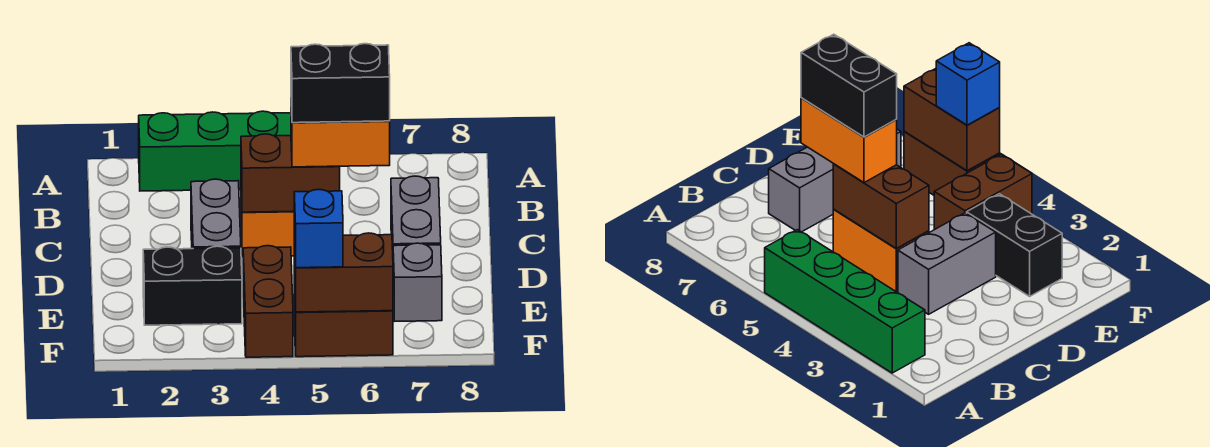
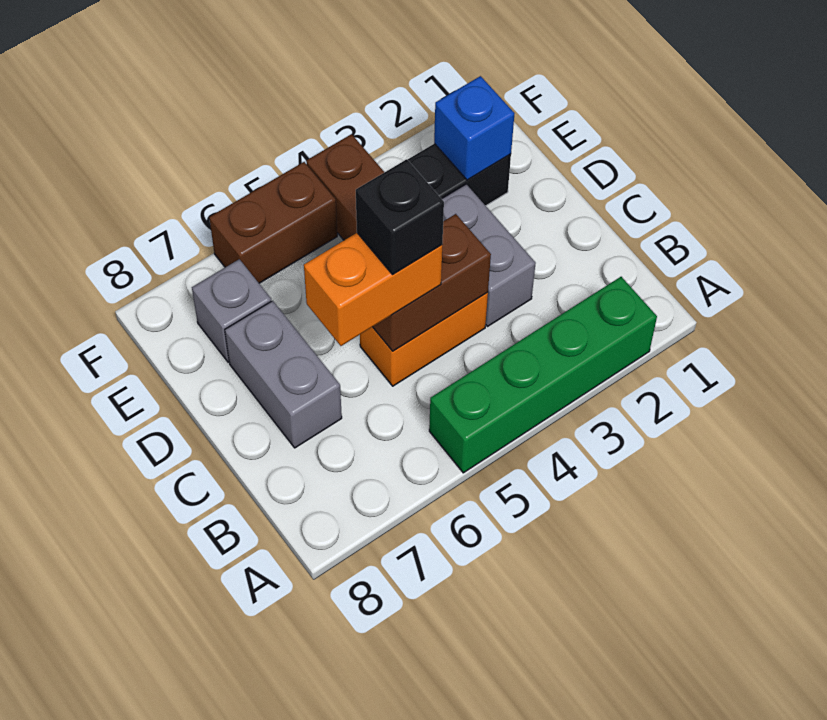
black 1x2 brick [291,44,390,123] -> black 1x1 brick [356,159,444,275]
brown 1x2 brick [294,233,393,312] -> none
blue 1x1 brick [294,189,343,268] -> blue 1x1 brick moved to [434,76,515,180]

